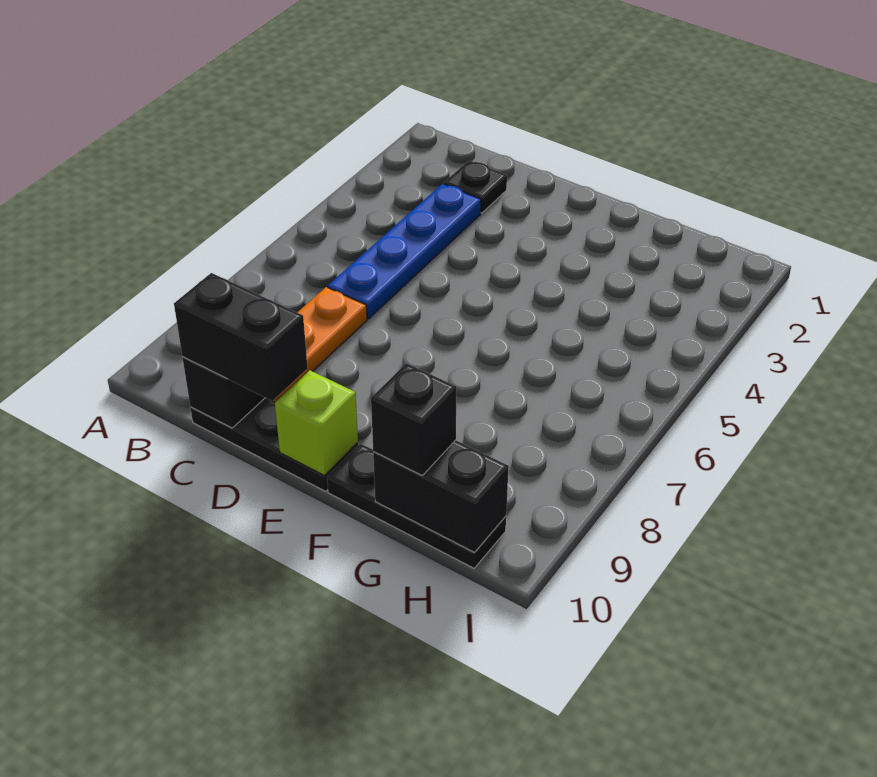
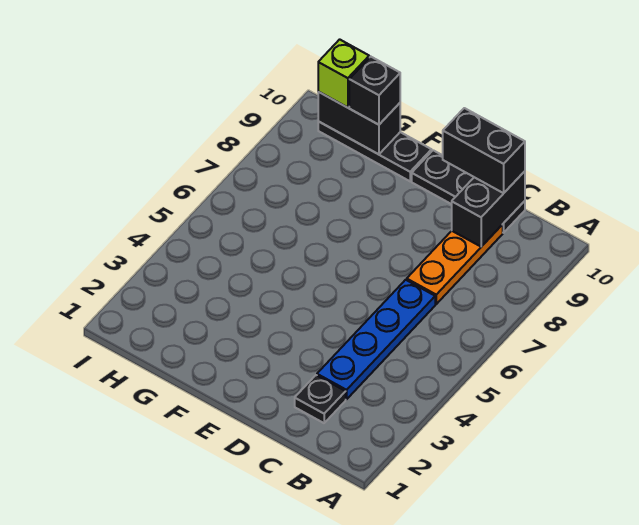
lime 1x1 brick [275,370,358,475] -> lime 1x1 brick moved to [318,39,369,108]

